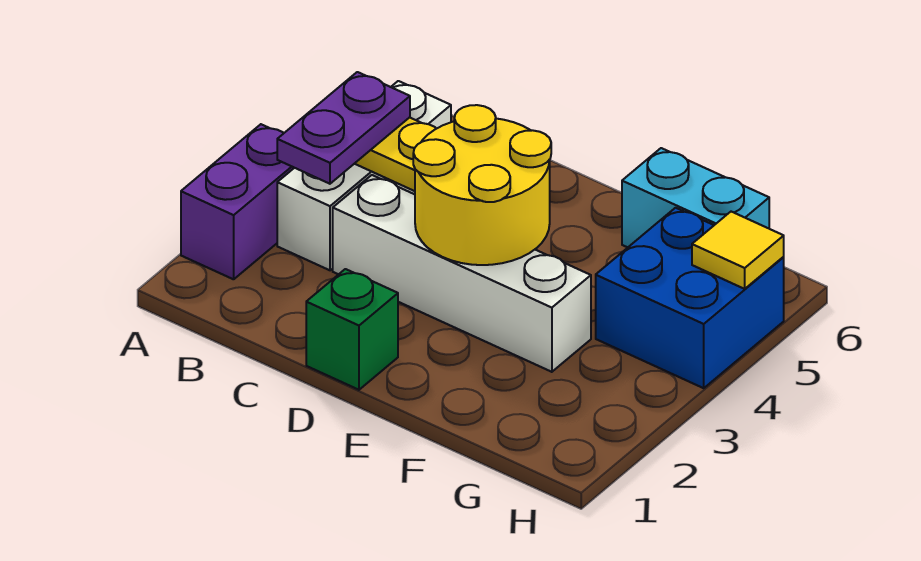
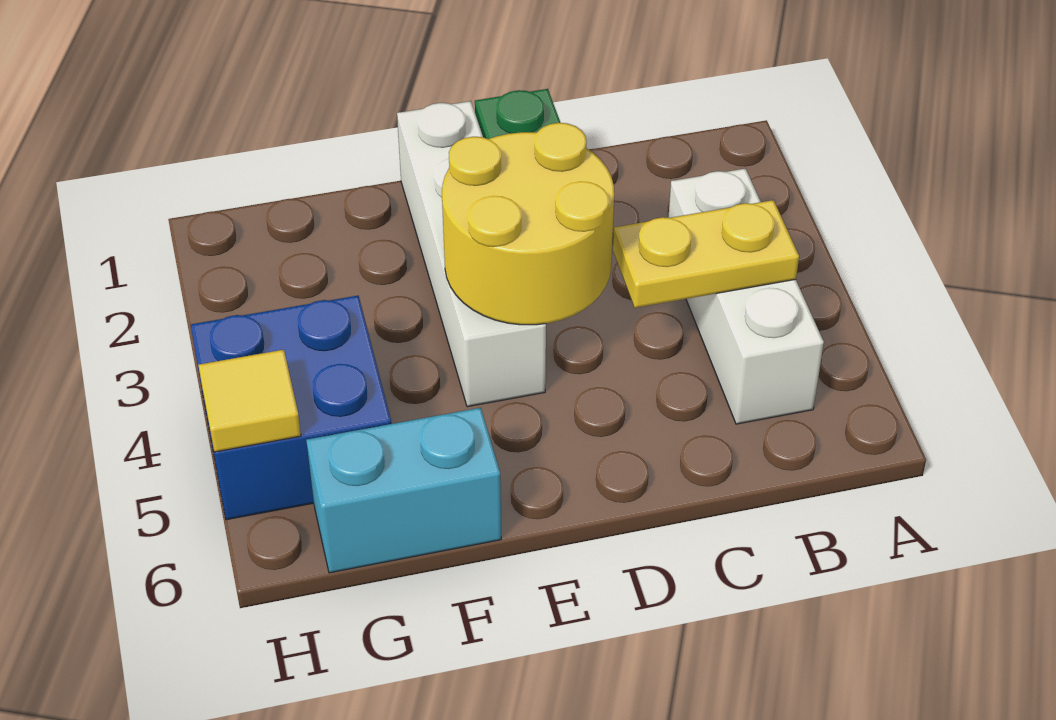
purple 1x2 brick [181,124,294,279] -> none
purple 1x2 plate [277,72,410,184] -> none
white 1x4 brick [333,175,591,372] -> white 1x4 brick turned to [397,101,546,407]

